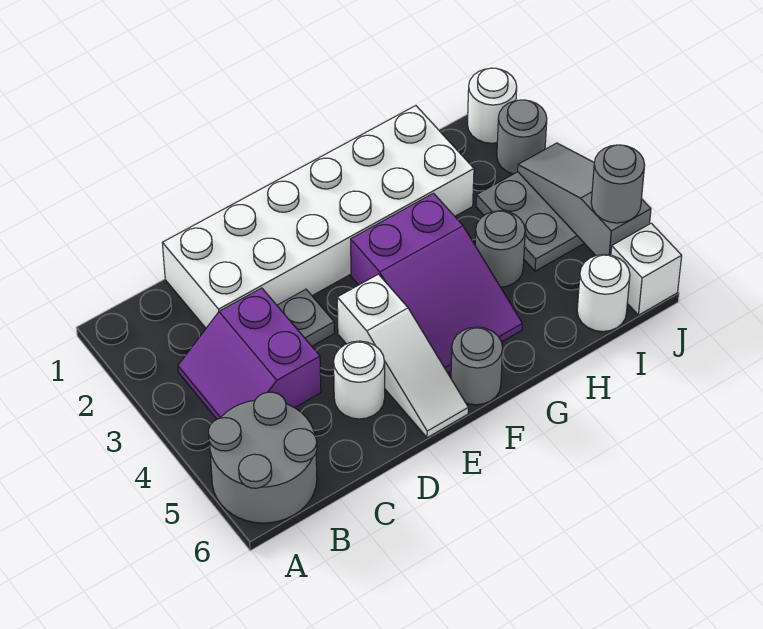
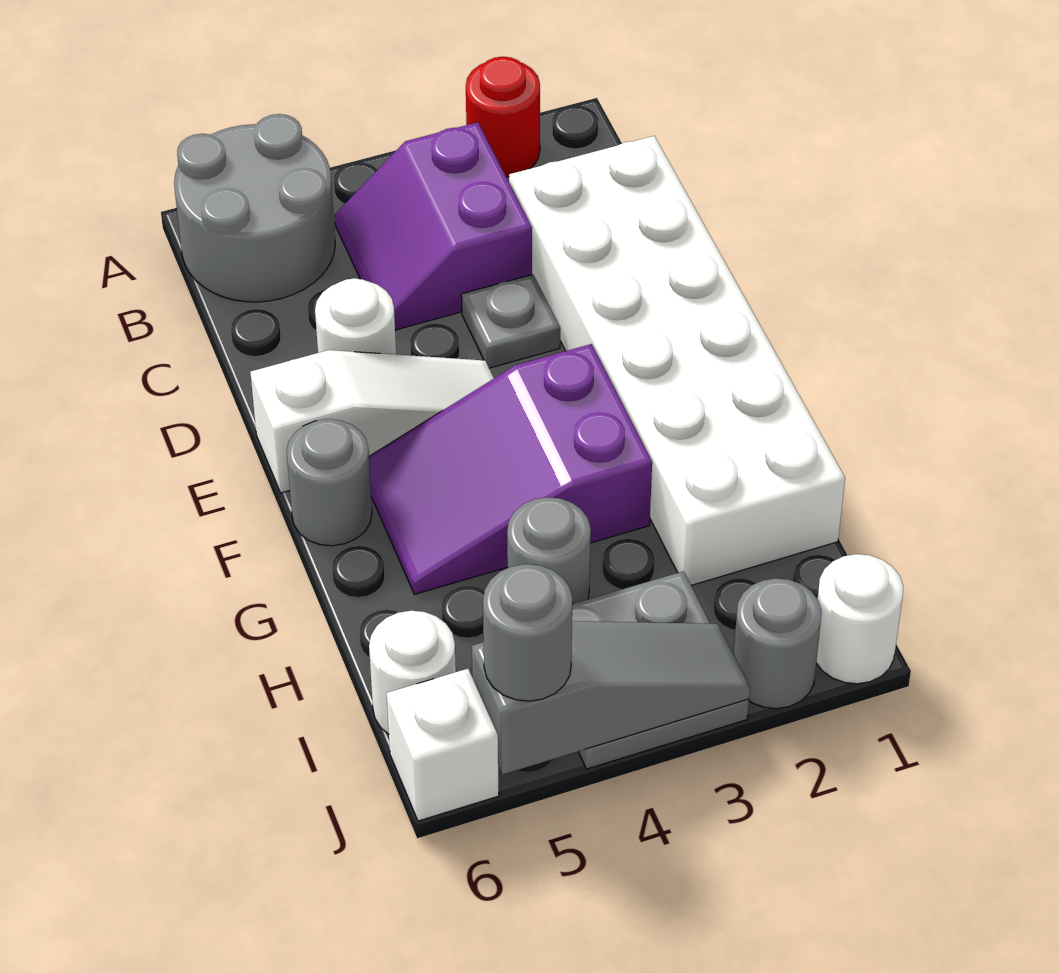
none -> red 1x1 round brick [466,57,540,177]
purple 2x2 slope [178,288,321,419] -> purple 2x2 slope turned to [335,122,532,330]
white 1x3 slope [337,274,468,438] -> white 1x3 slope turned to [250,350,494,493]

